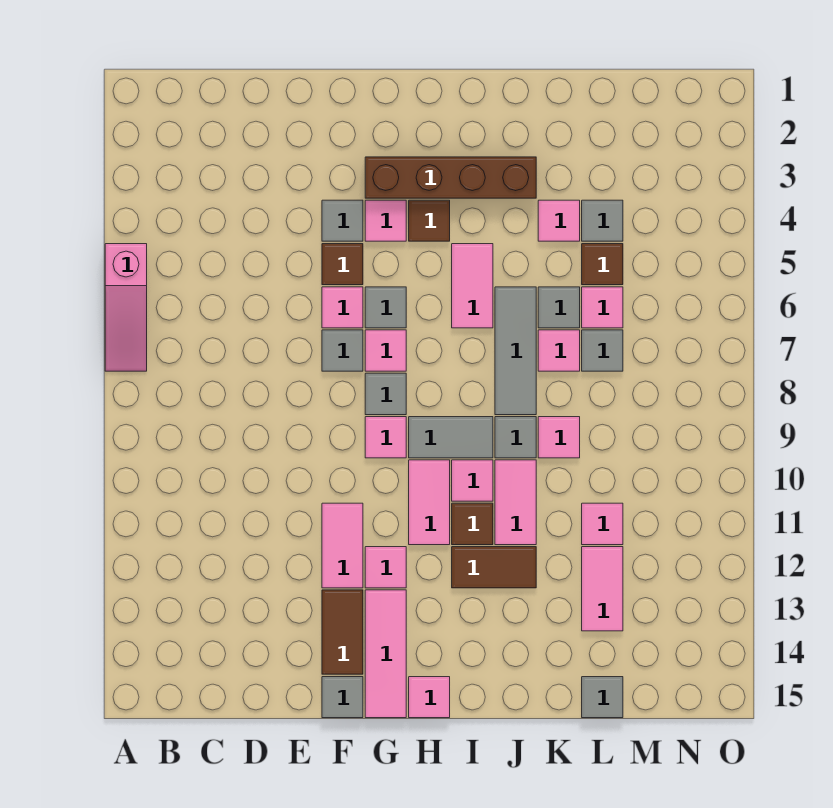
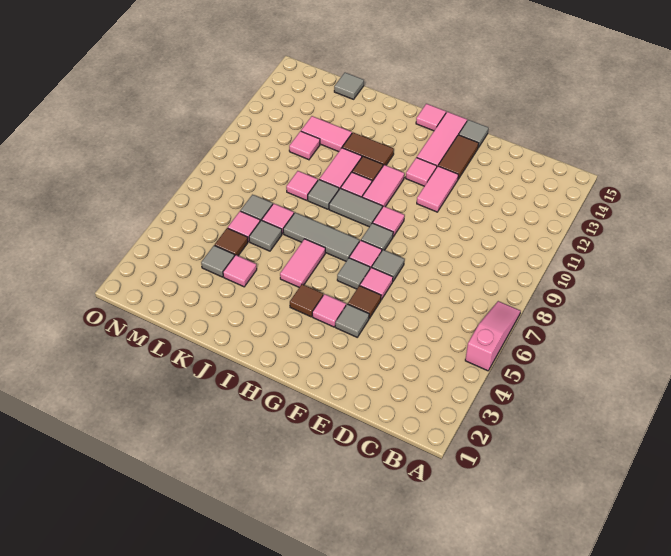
brown 1x4 brick [365,157,536,198] -> none
grey 1x3 tile [495,287,536,415] -> grey 1x3 tile turned to [283,213,359,261]
pink 1x2 tile [582,547,623,631] -> pink 1x2 tile turned to [301,116,352,152]

